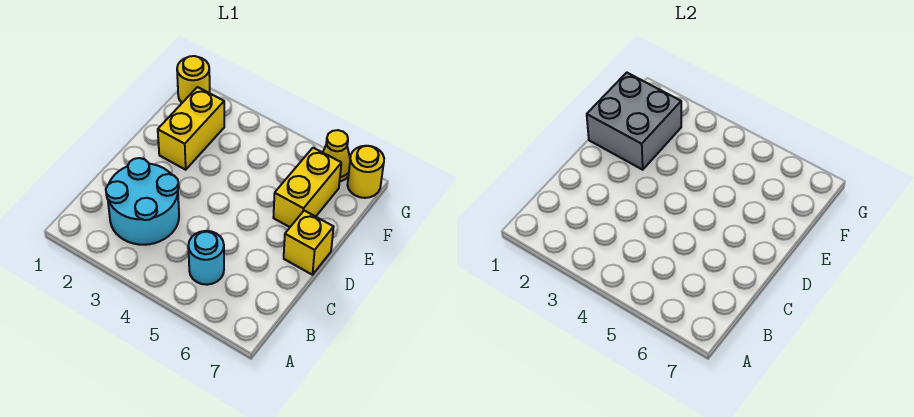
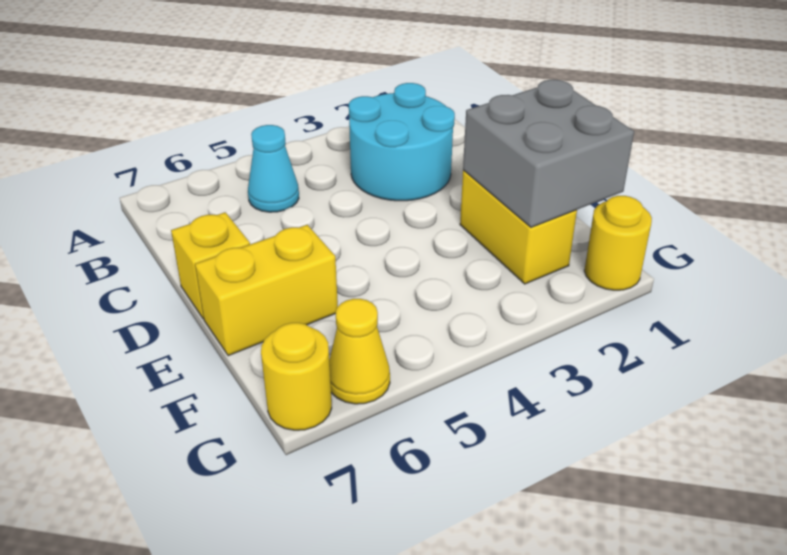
cyan 1x1 round brick [188,231,224,285] -> cyan 1x1 cone [248,125,299,212]
yellow 1x2 brick [273,148,341,227] -> yellow 1x2 brick turned to [195,225,338,356]

